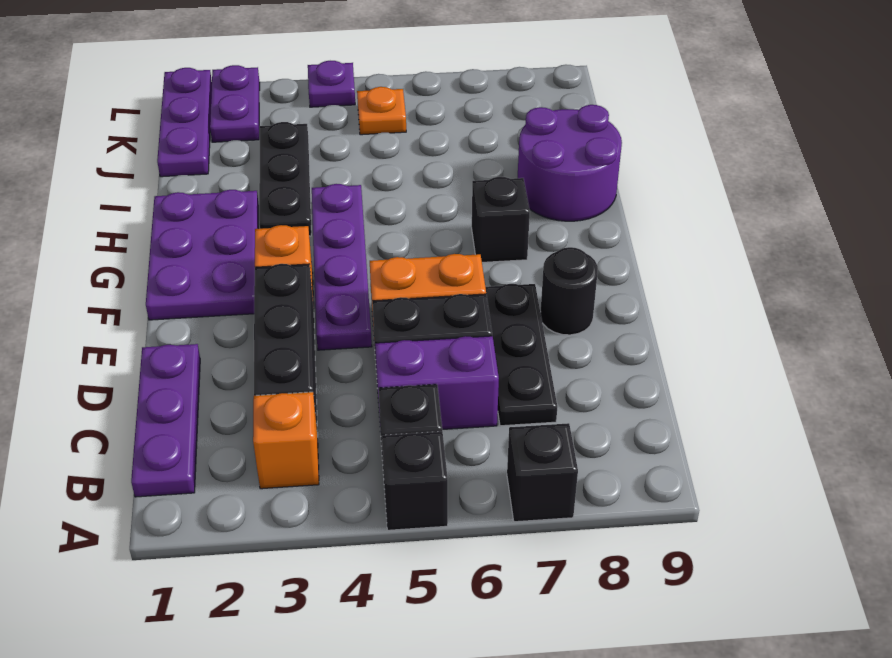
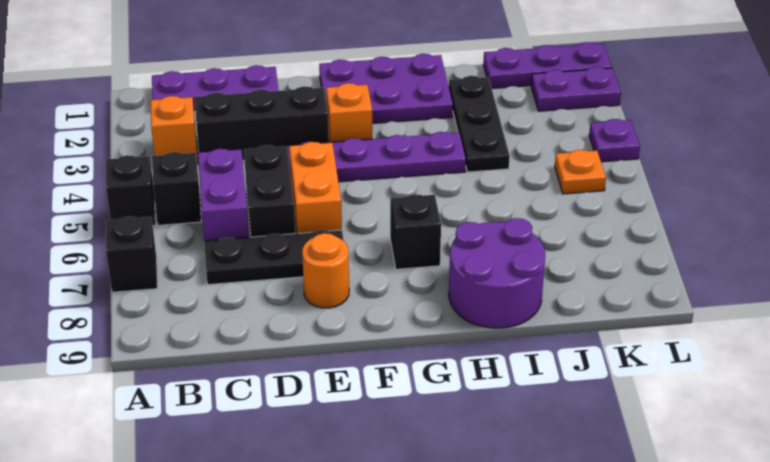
black 1x1 round brick [540,247,598,335] -> orange 1x1 round brick [302,233,349,308]
black 1x3 plate [259,122,311,236] -> black 1x3 plate turned to [449,76,510,172]

